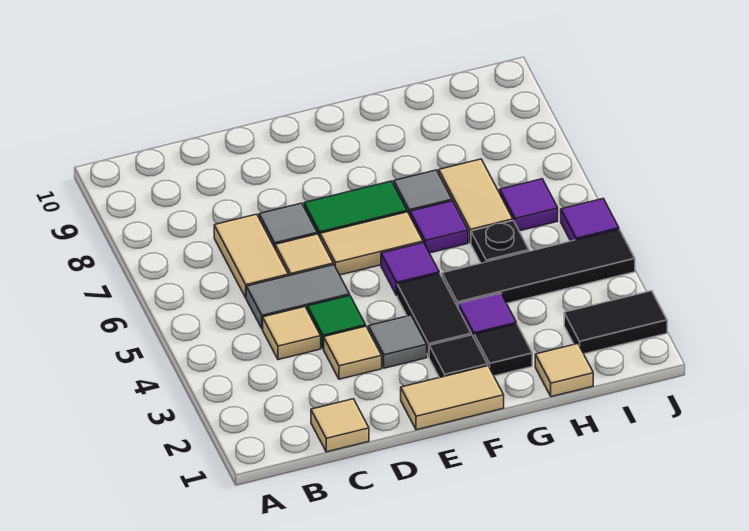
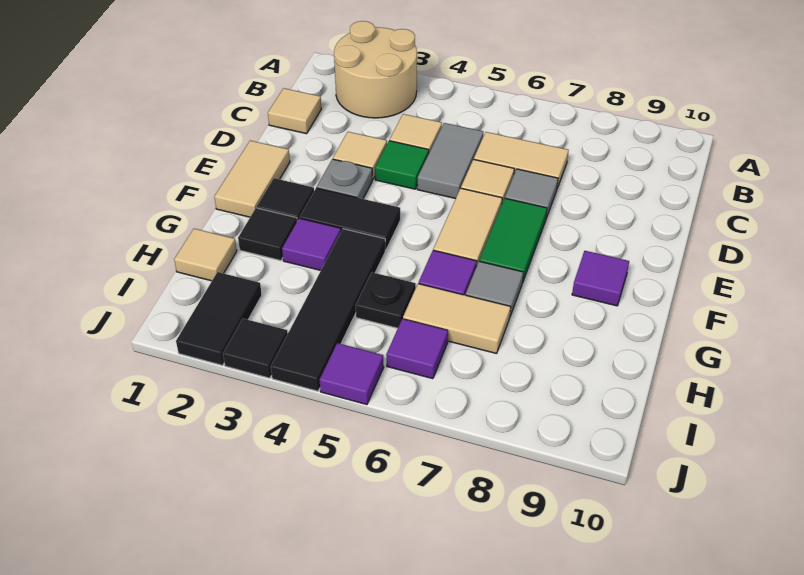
none -> tan 2x2 round brick [334,21,417,118]
grey 1x1 tile [368,315,427,368] -> grey 1x1 plate [317,159,372,199]
purple 1x1 tile [381,243,439,296] -> purple 1x1 tile moved to [572,251,629,306]
none -> black 1x1 tile [223,319,288,378]

